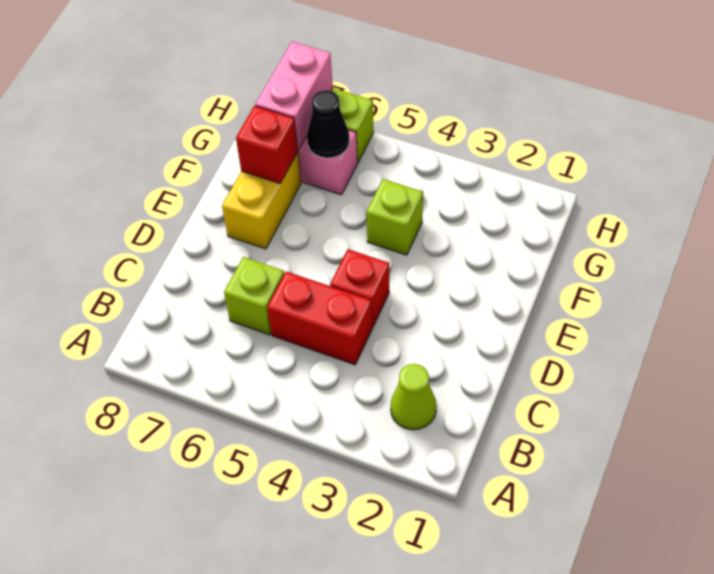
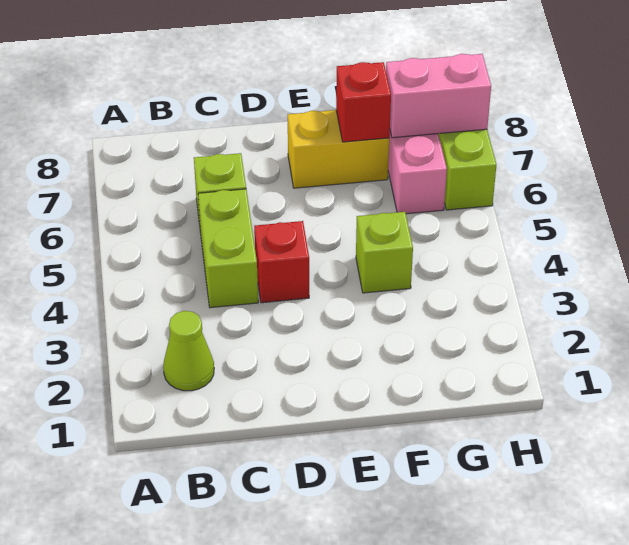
red 1x2 brick [267,271,372,365] -> lime 1x2 brick [198,189,258,308]
black 1x1 cone [307,90,350,158] -> none

